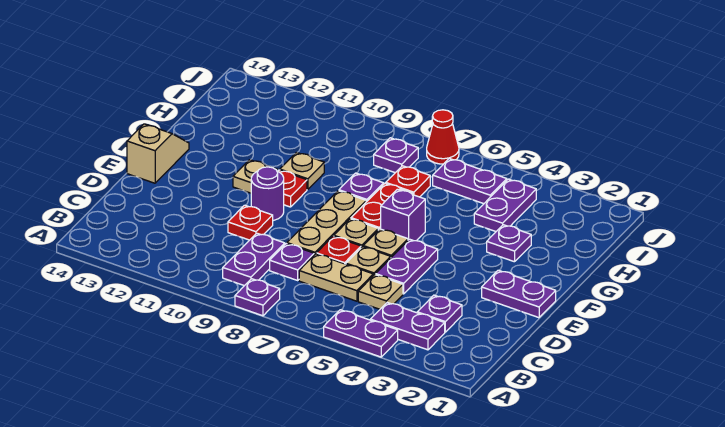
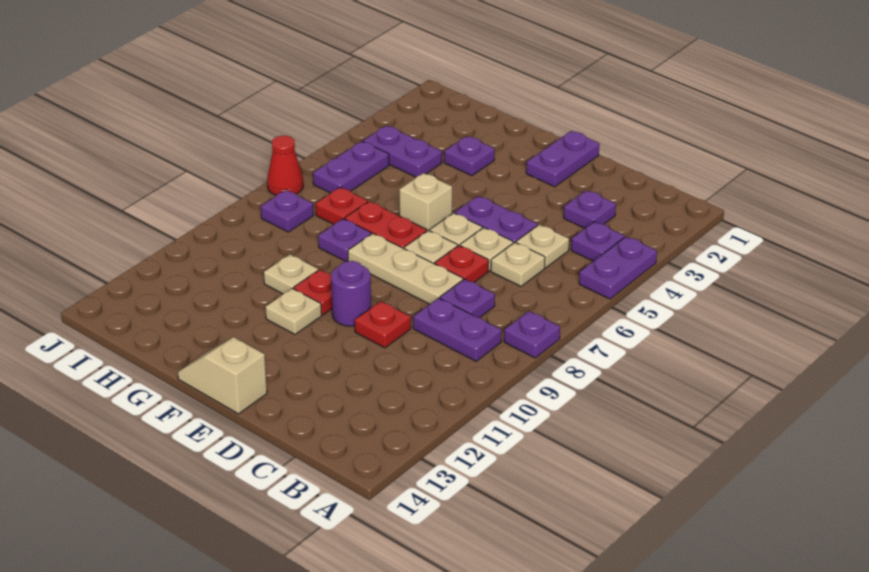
purple 1x2 plate [370,303,445,350] -> purple 1x1 plate [571,222,625,261]
tan 1x2 plate [299,254,373,301] -> tan 1x1 plate [491,242,545,286]
purple 1x1 brick [381,189,425,241] -> tan 1x1 brick [399,173,452,231]

